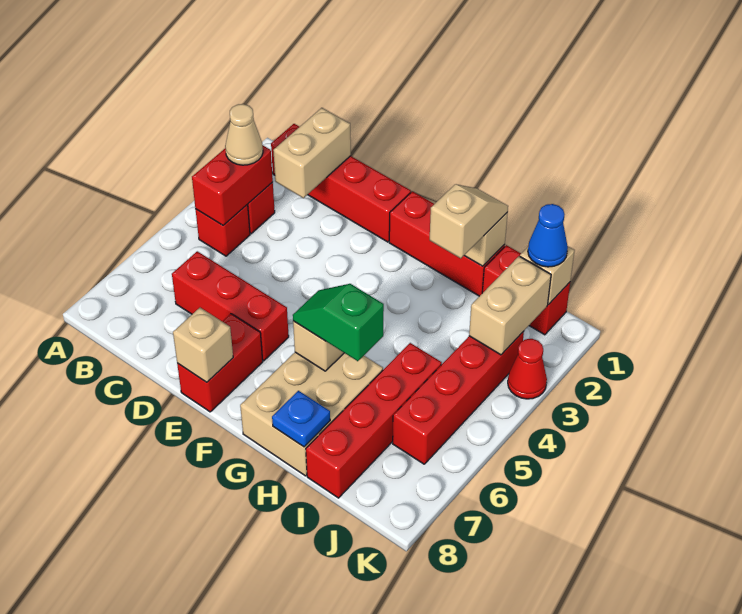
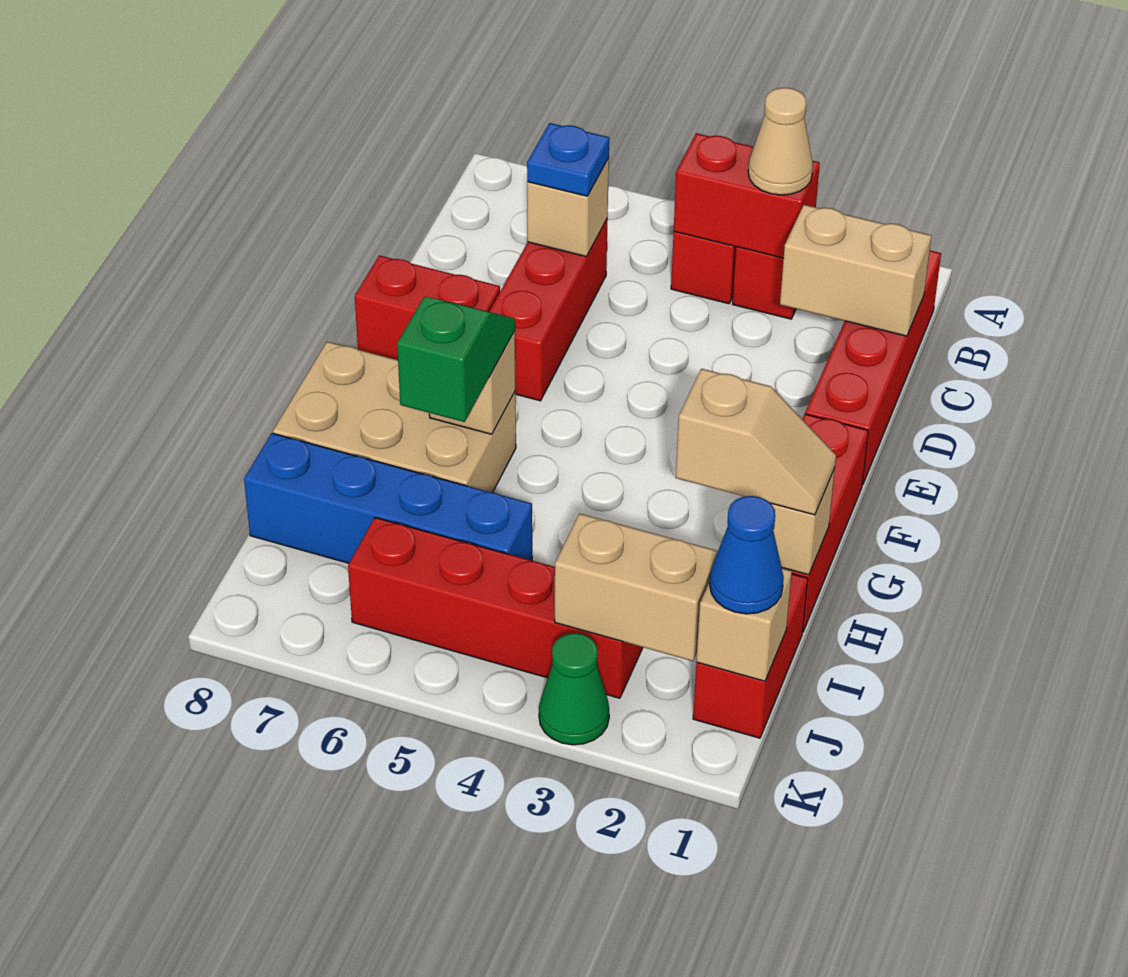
tan 1x1 brick [173,308,233,382] -> tan 1x1 brick moved to [527,158,609,257]
blue 1x1 plate [272,391,330,447] -> blue 1x1 plate moved to [527,123,609,196]
red 1x4 brick [306,343,442,498] -> blue 1x4 brick [244,433,532,563]
red 1x1 cone [508,339,547,399] -> green 1x1 cone [539,633,609,745]

